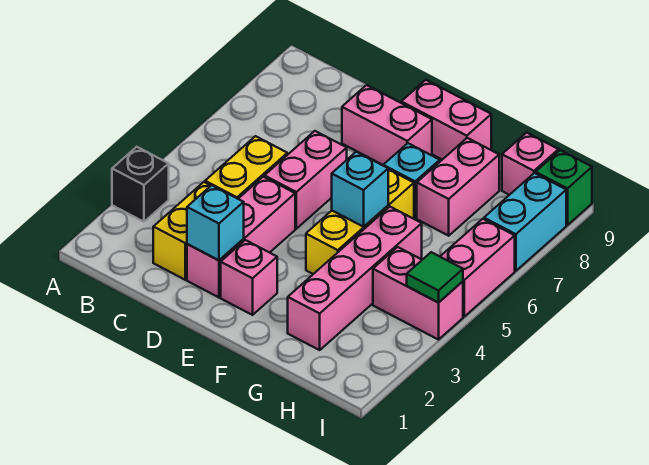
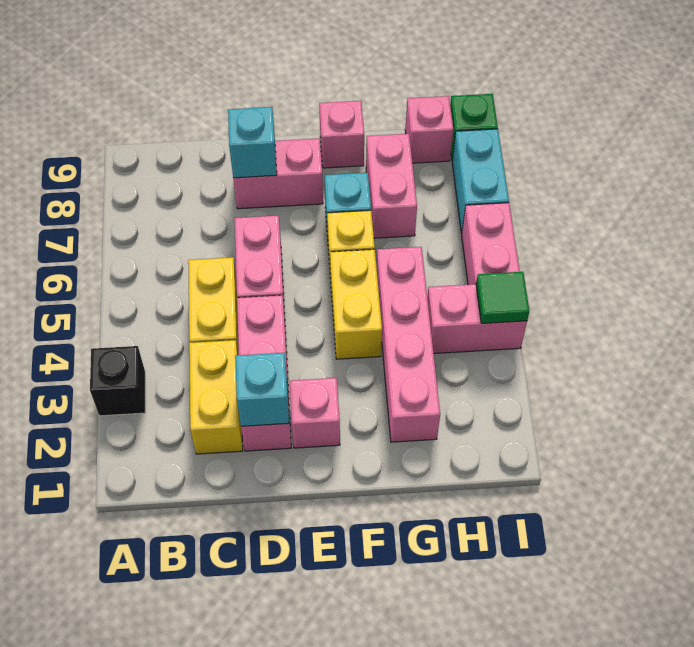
pink 1x2 brick [401,80,491,160] -> pink 1x1 brick [319,101,364,168]
cyan 1x1 brick [332,152,388,227] -> cyan 1x1 brick moved to [228,107,277,178]

